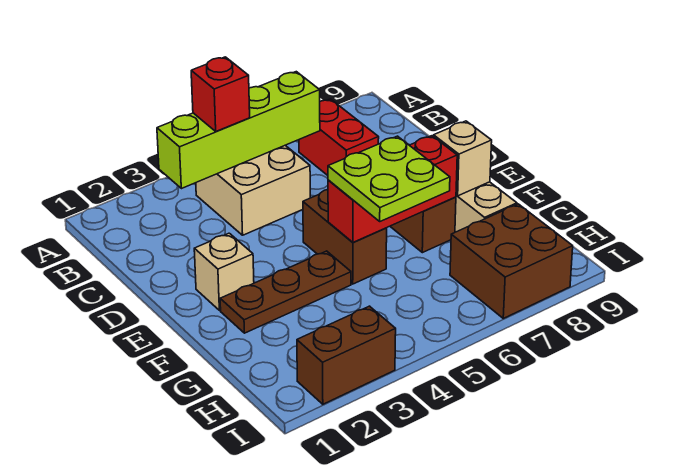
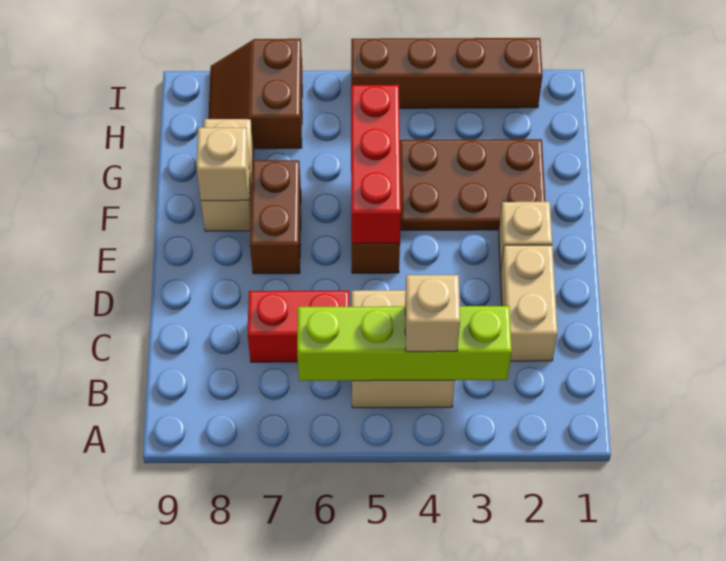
red 1x1 brick [191,57,250,132] -> tan 1x1 brick [405,275,460,352]
red 1x2 brick [299,99,379,175] -> red 1x2 brick turned to [248,291,349,362]
none -> tan 1x2 brick [500,245,558,361]
brown 1x3 plate [220,251,351,333] -> brown 2x3 plate [400,139,546,230]
red 1x3 brick [328,136,457,243] -> red 1x3 brick turned to [351,85,401,244]
lime 2x2 plate [328,136,450,221] -> none
brown 2x2 brick [450,204,573,318] -> brown 2x2 slope [209,39,302,149]
brown 1x2 brick [297,306,396,404] -> brown 1x4 brick [351,38,543,108]

